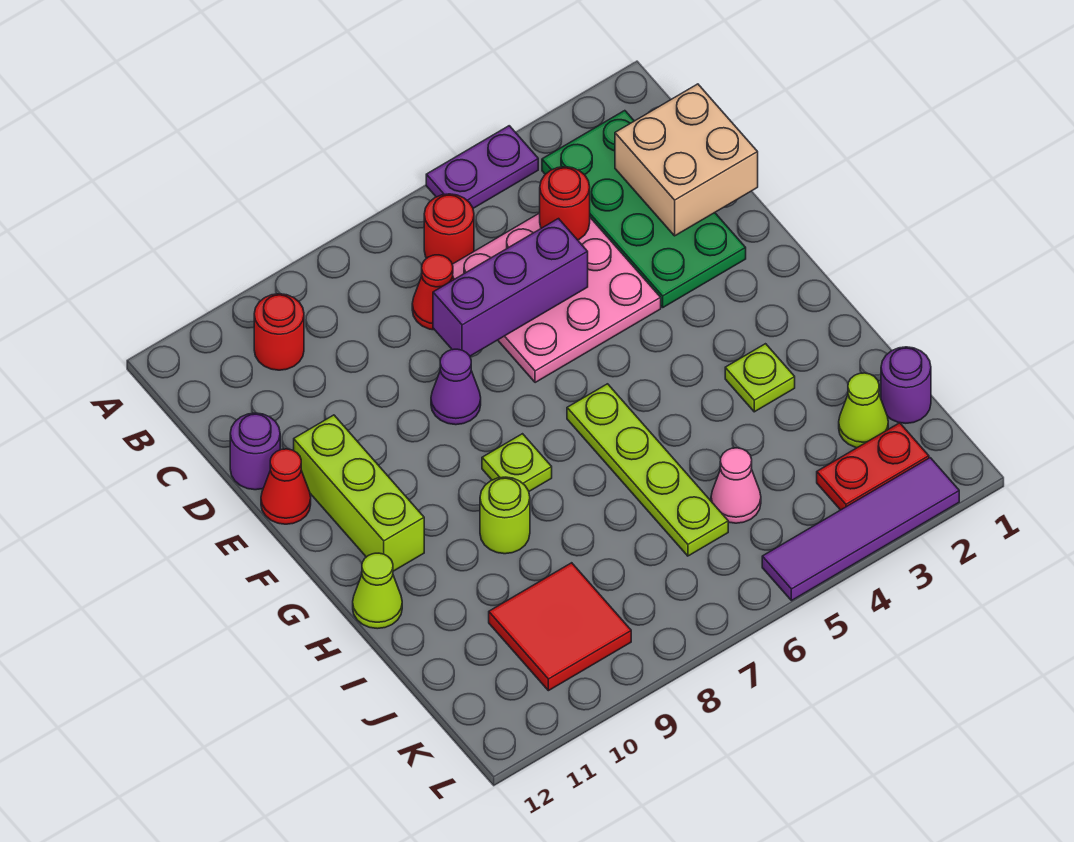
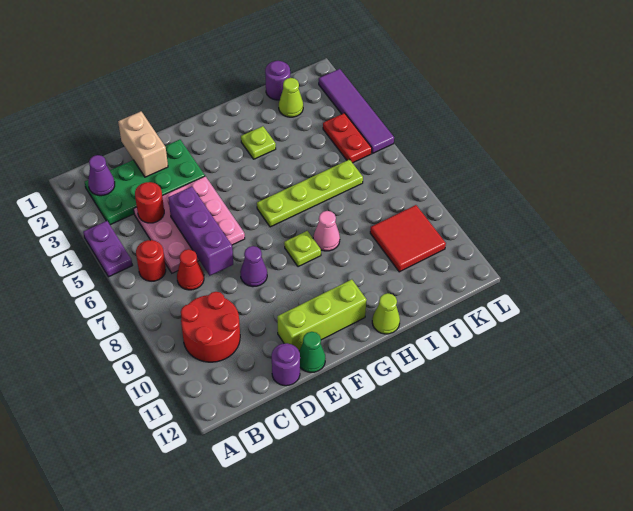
none -> purple 1x1 cone [88,155,115,196]
red 1x1 round brick [254,294,304,370] -> red 2x2 round brick [181,292,240,362]
tan 2x2 brick [615,84,758,236] -> tan 1x2 brick [118,111,168,177]
red 1x1 cone [261,449,311,524] -> green 1x1 cone [299,332,326,372]
lime 1x1 round brick [480,477,530,554] -> none
pink 1x1 cone [711,448,761,523] -> pink 1x1 cone moved to [313,211,340,251]
red 1x2 plate [817,423,929,510] -> red 1x2 plate moved to [323,113,372,163]

